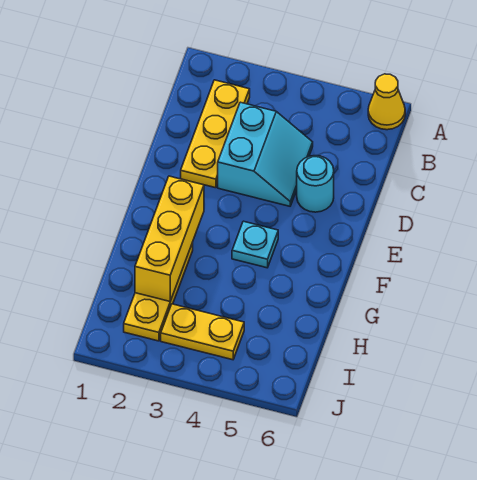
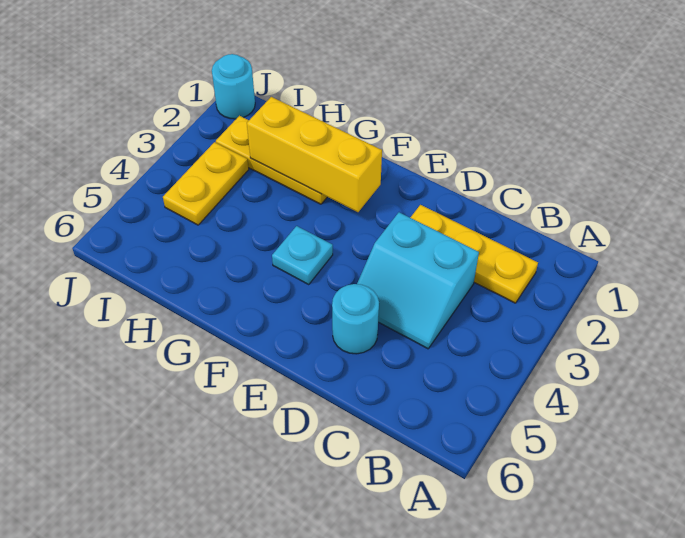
yellow 1x1 cone [368,74,405,130] -> none
none -> cyan 1x1 round brick [212,54,255,119]

